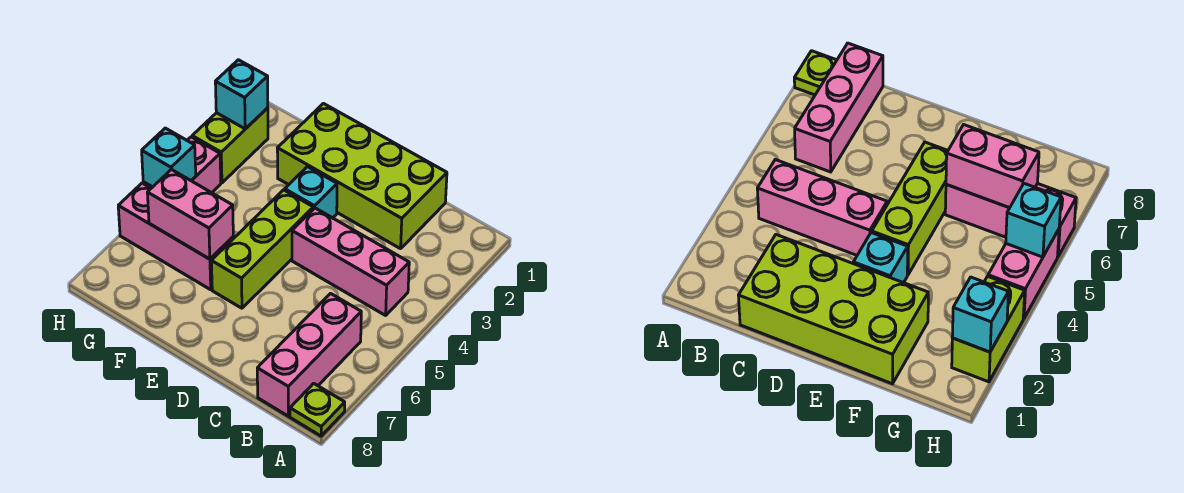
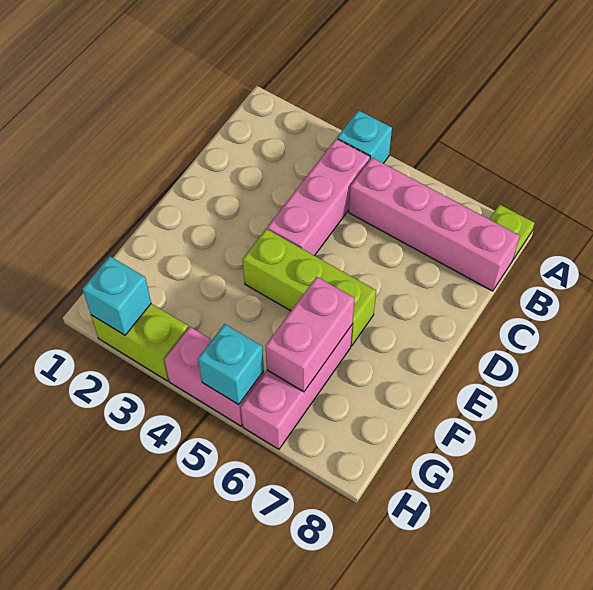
pink 1x3 brick [257,294,361,416] -> pink 1x4 brick [349,158,520,291]
lime 2x4 brick [277,104,447,249] -> none
cyan 1x1 brick [285,167,337,218] -> cyan 1x1 brick moved to [337,110,392,163]

